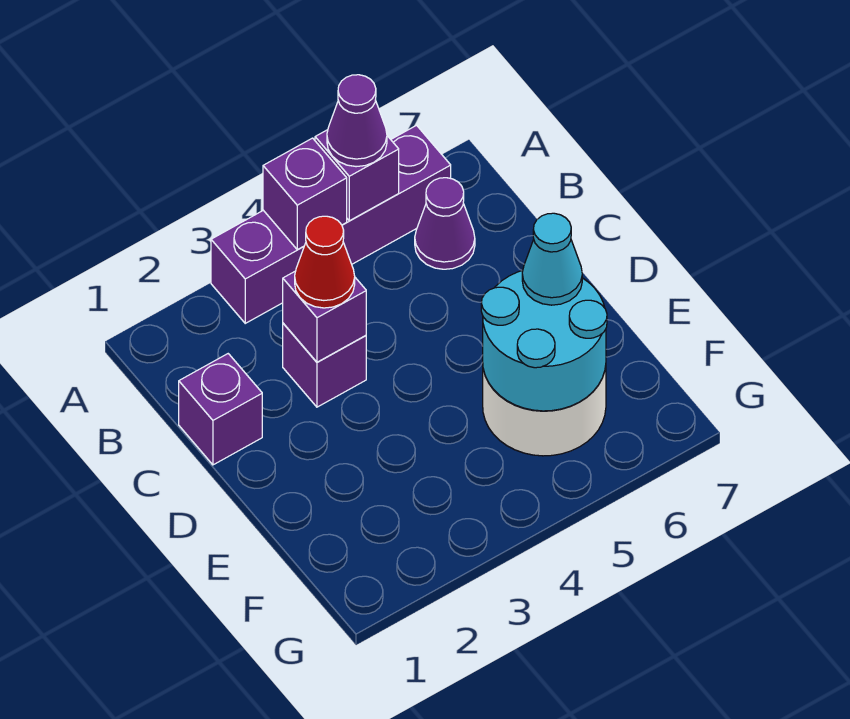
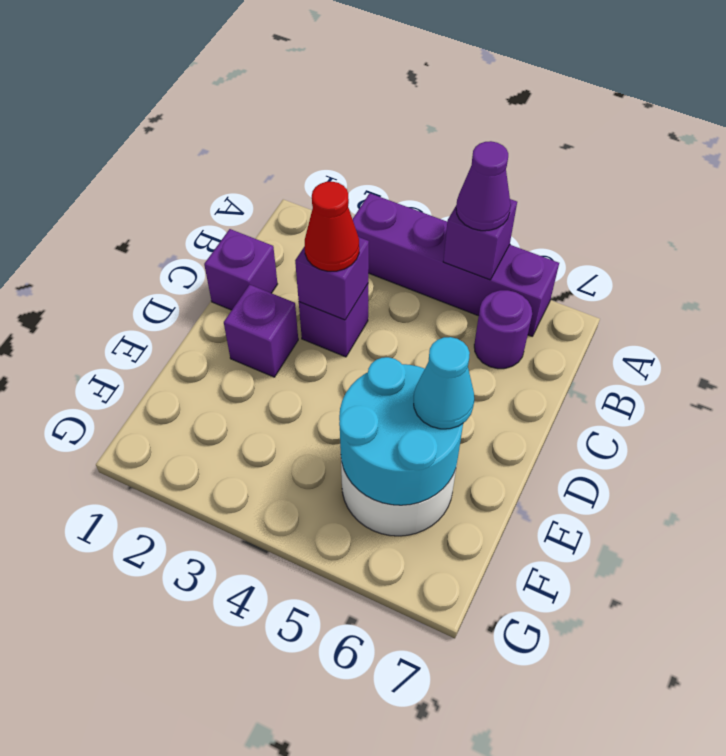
purple 1x1 brick [263,138,347,250] -> purple 1x1 brick moved to [224,285,298,377]
purple 1x1 cone [415,178,475,269] -> purple 1x1 round brick [474,290,532,369]

